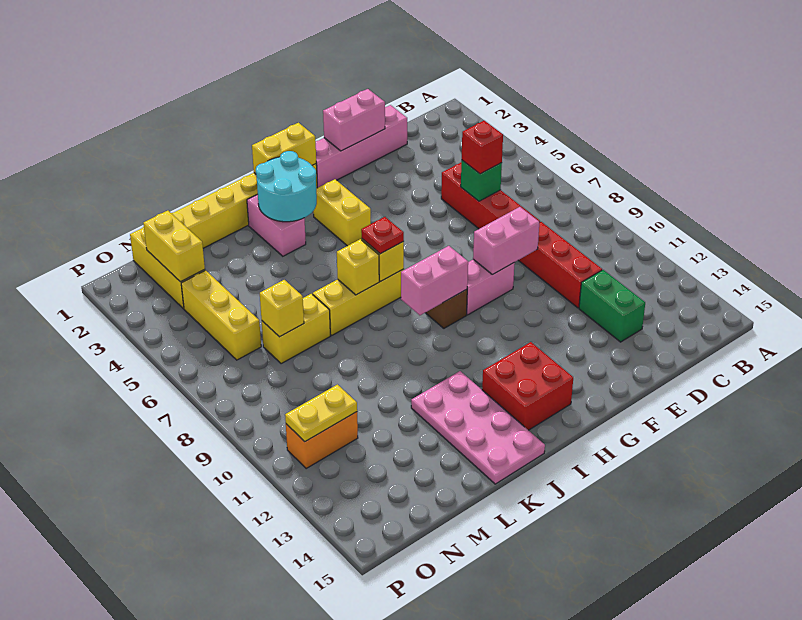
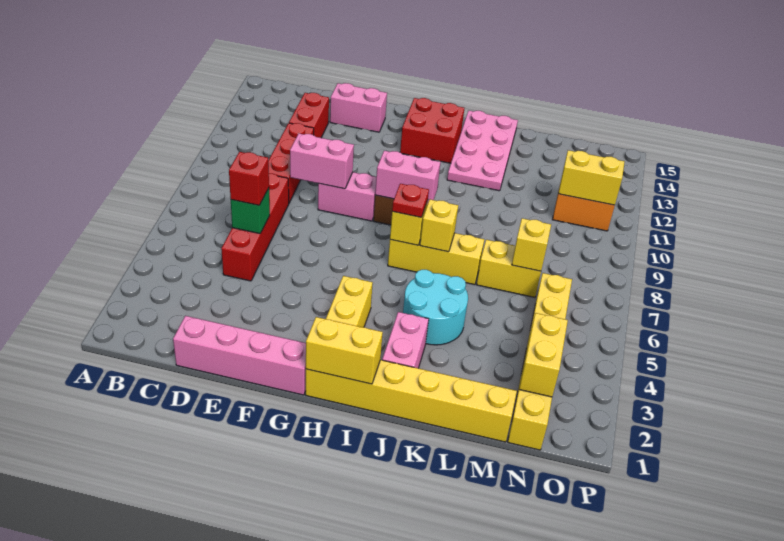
green 1x2 brick [579,270,645,342] -> red 1x2 brick [289,93,329,138]
pink 1x2 brick [323,89,385,151] -> pink 1x2 brick moved to [330,83,387,132]
cyan 2x2 round brick [256,151,317,222] -> cyan 2x2 round brick moved to [403,270,468,345]
yellow 1x2 plate [285,385,357,442] -> yellow 1x2 brick [558,150,625,205]

